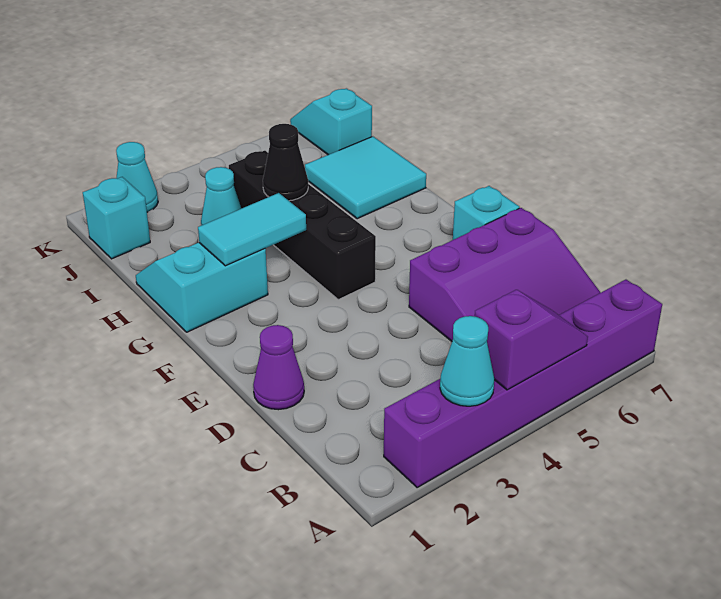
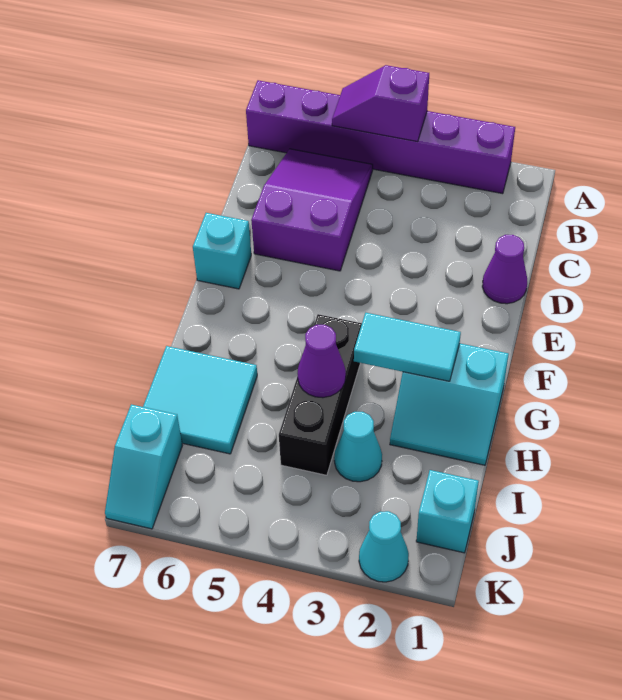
cyan 1x1 cone [440,316,494,406] -> none
purple 3x3 slope [409,208,601,341] -> purple 2x3 slope [251,149,373,271]
black 1x4 brick [229,151,376,300] -> black 1x3 brick [279,314,362,475]
black 1x1 cone [263,124,308,201] -> purple 1x1 cone [298,325,346,398]

